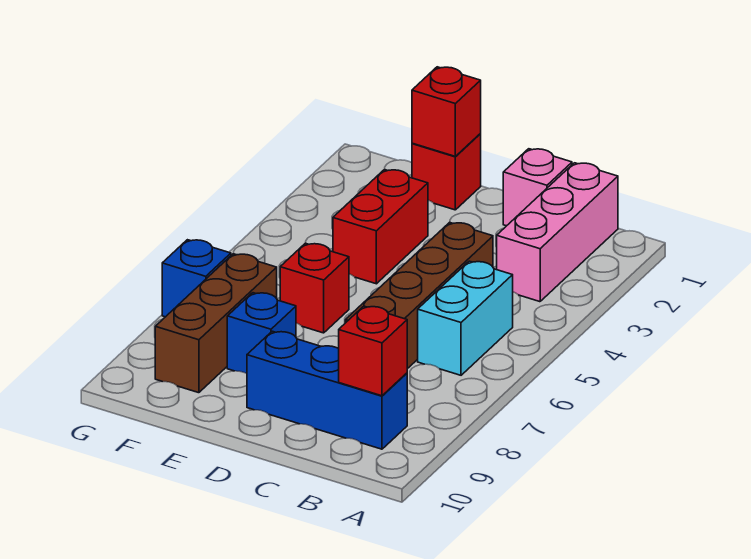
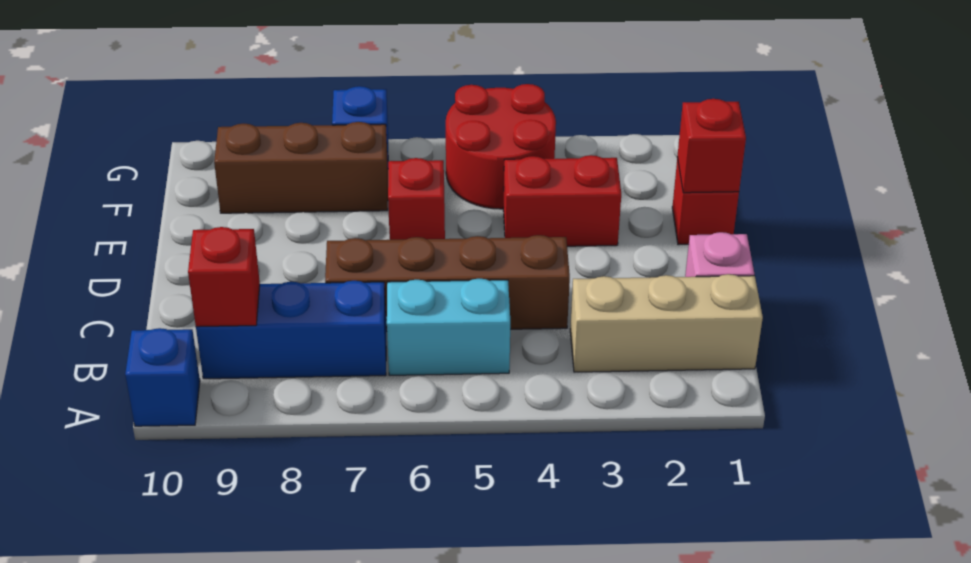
pink 1x3 brick [497,163,618,302] -> tan 1x3 brick [570,274,763,372]
blue 1x3 brick [247,331,407,449] -> blue 1x3 brick turned to [196,281,386,379]
blue 1x1 brick [227,293,296,374] -> blue 1x1 brick moved to [125,328,200,426]
none -> red 2x2 round brick [446,84,556,209]

